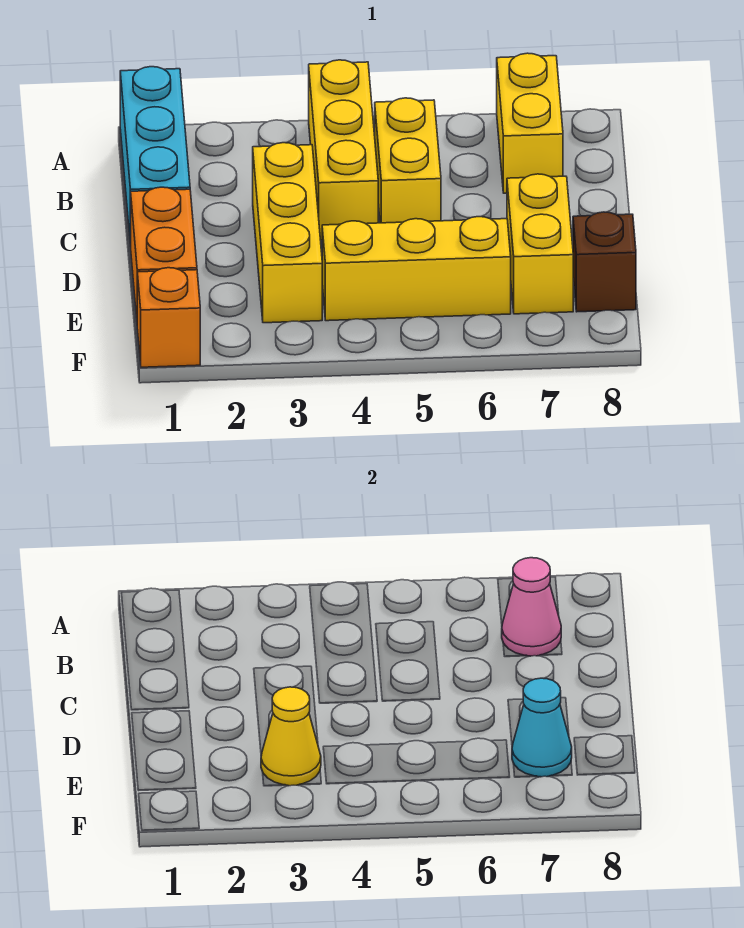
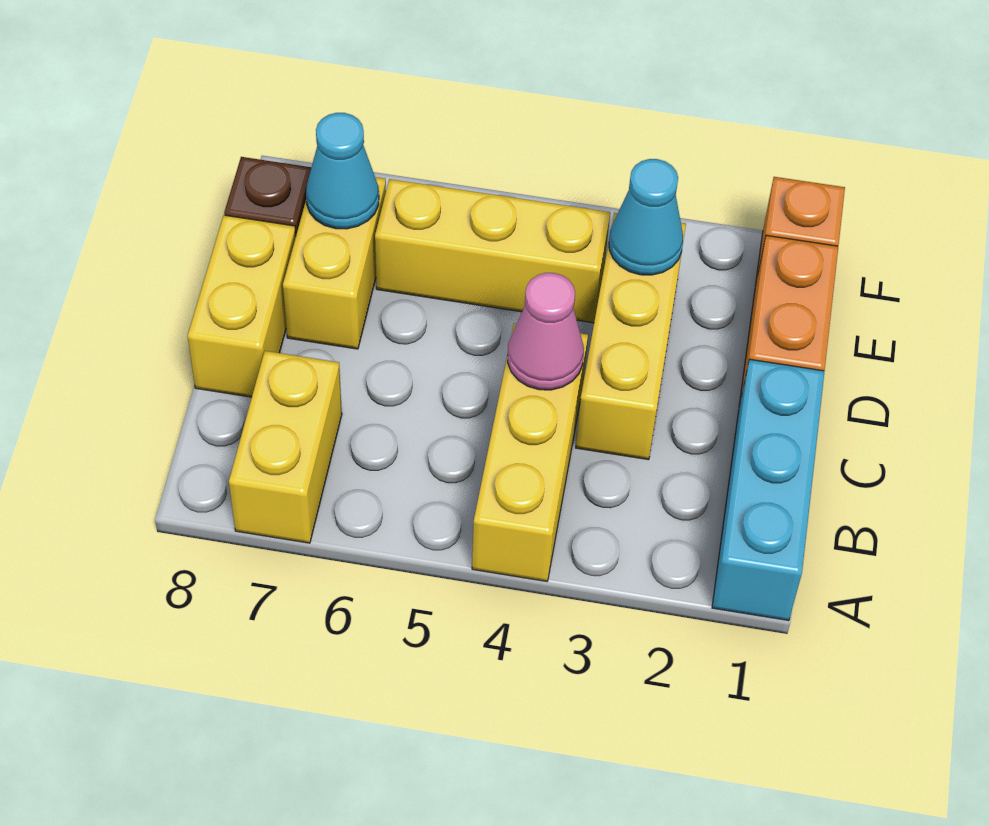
yellow 1x2 brick [375,98,441,223] -> yellow 1x2 brick moved to [188,215,296,397]
pink 1x1 cone [502,558,561,656] -> pink 1x1 cone moved to [508,273,584,390]
yellow 1x1 cone [261,687,321,786] -> cyan 1x1 cone [609,159,683,275]

